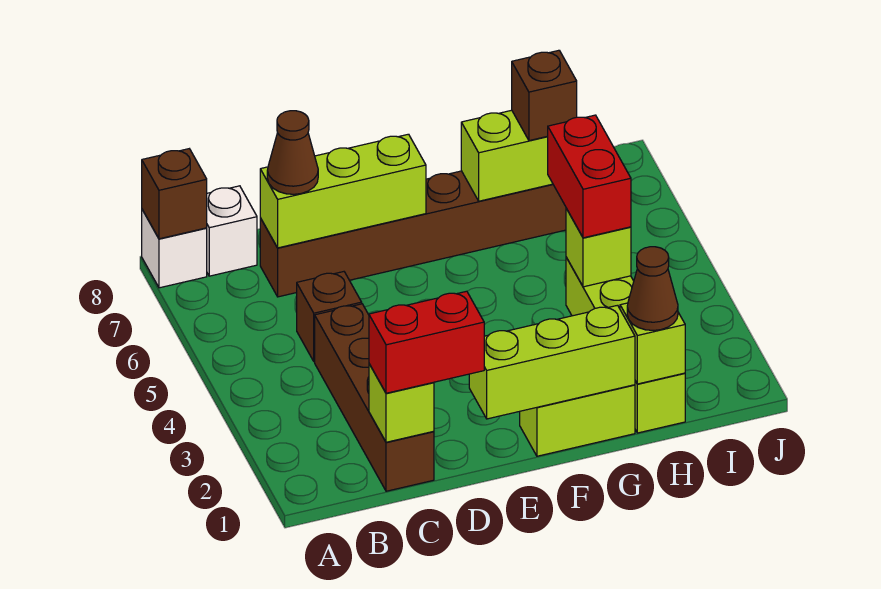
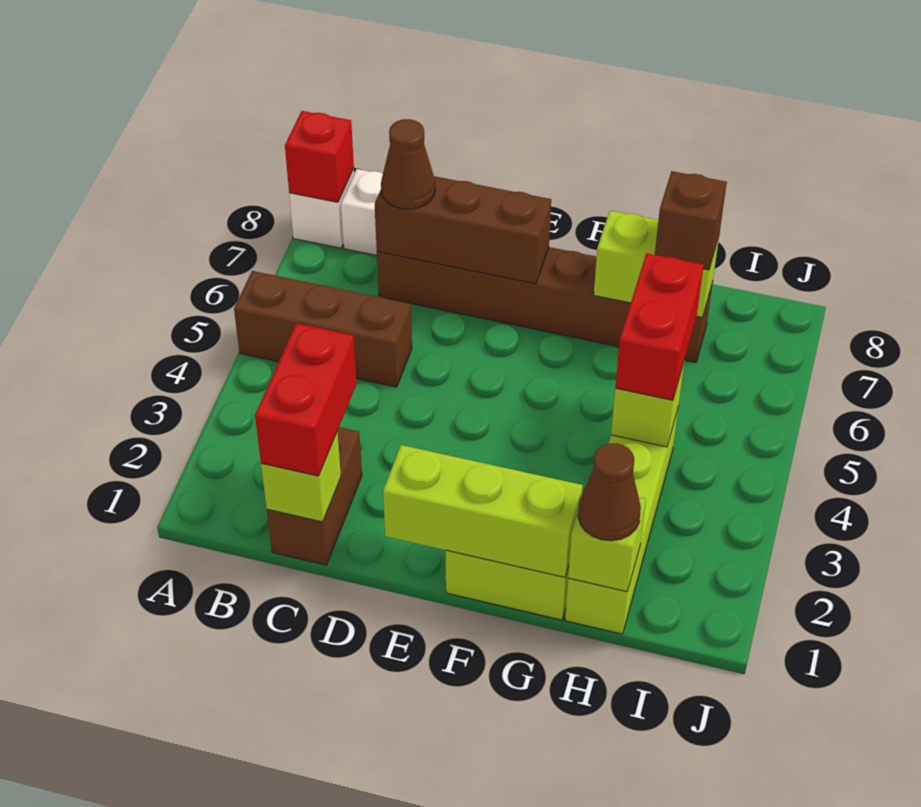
brown 1x1 brick [142,149,207,239] -> red 1x1 brick [285,111,354,202]
brown 1x4 brick [315,304,434,491] -> brown 1x2 brick [267,427,362,565]
red 1x2 brick [369,291,484,393] -> red 1x2 brick turned to [255,323,356,476]
brown 1x1 brick [297,272,362,362] -> brown 1x3 brick [234,271,412,387]
lime 1x3 brick [260,134,426,248] -> brown 1x3 brick [375,176,551,284]

